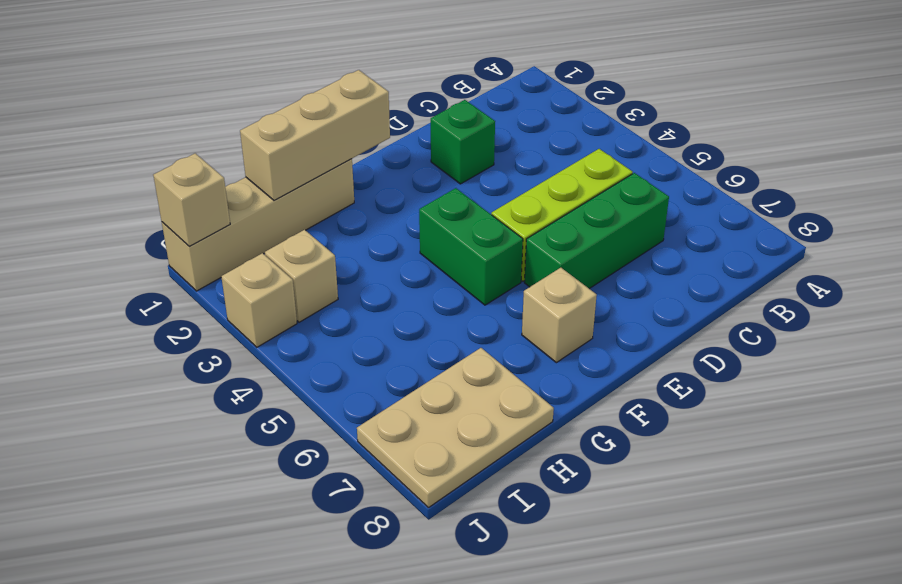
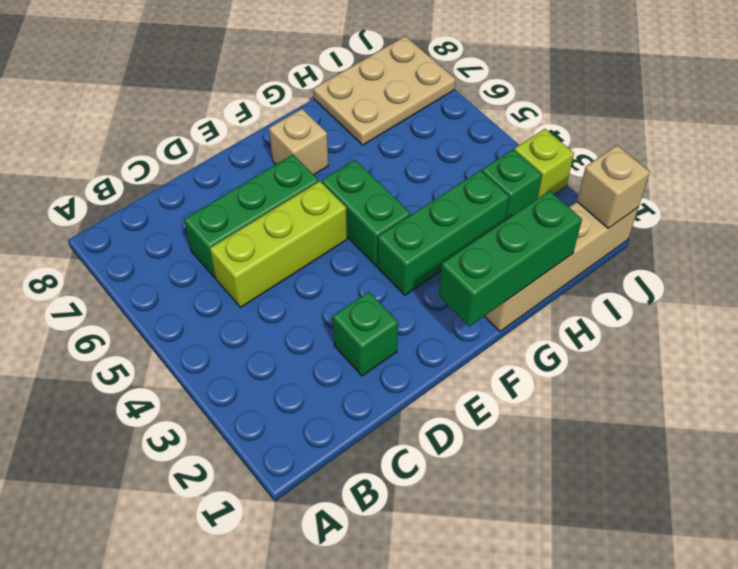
tan 1x3 brick [240,70,390,200] -> green 1x3 brick [439,191,582,326]
none -> green 1x3 brick [378,170,509,295]
tan 1x1 brick [265,230,338,322] -> green 1x1 brick [482,149,542,220]
tan 1x1 brick [221,253,297,347] -> lime 1x1 brick [514,129,574,199]

